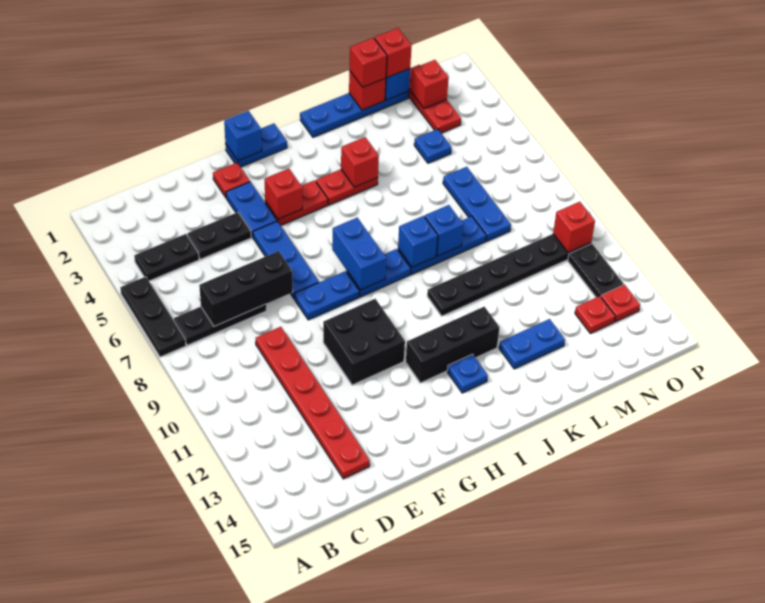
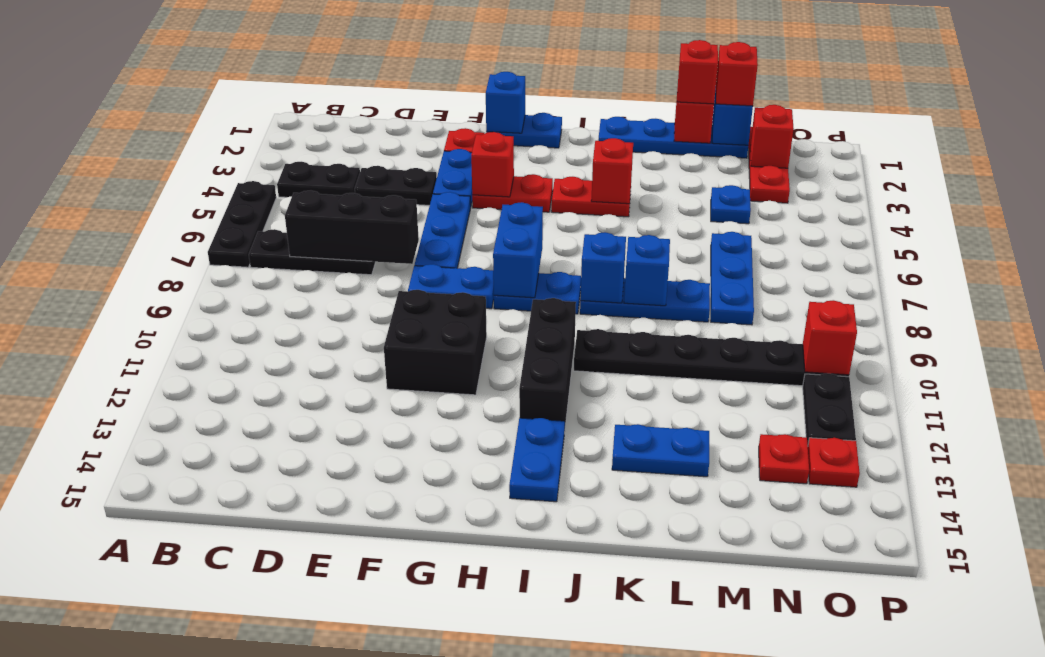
red 1x6 plate [256,327,370,479] -> none
black 1x3 brick [406,307,500,383] -> black 1x3 brick turned to [519,298,576,433]
blue 1x1 plate [447,354,488,393] -> blue 1x2 plate [509,418,565,502]

